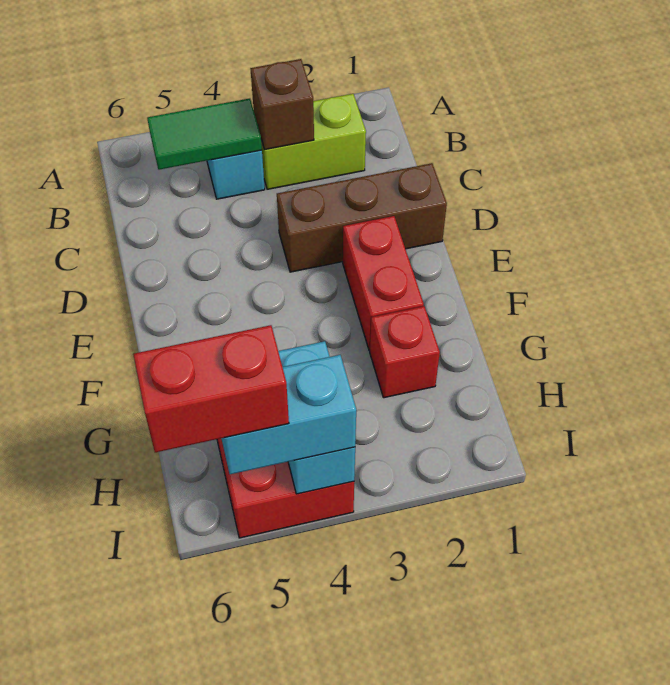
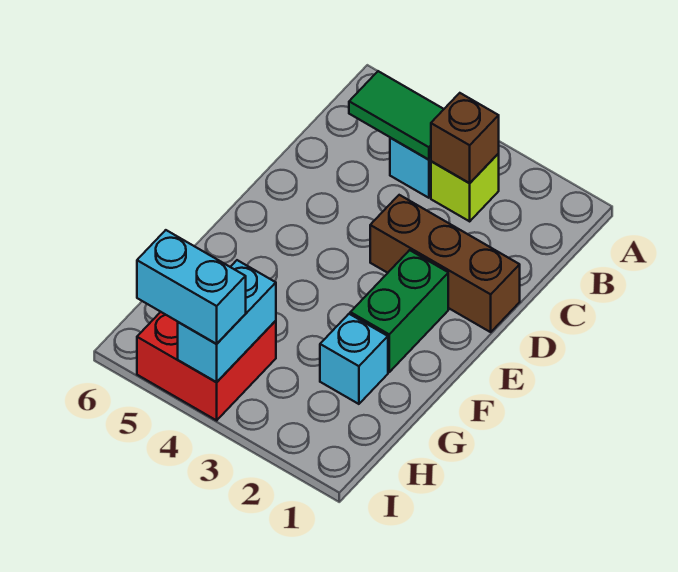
lime 1x2 brick [261,94,366,189] -> lime 1x1 brick [431,154,499,221]
red 1x2 brick [343,216,424,350] -> green 1x2 brick [350,250,448,372]
red 1x1 brick [370,306,440,398] -> cyan 1x1 brick [320,314,388,404]
red 1x2 brick [133,325,289,452] -> none

